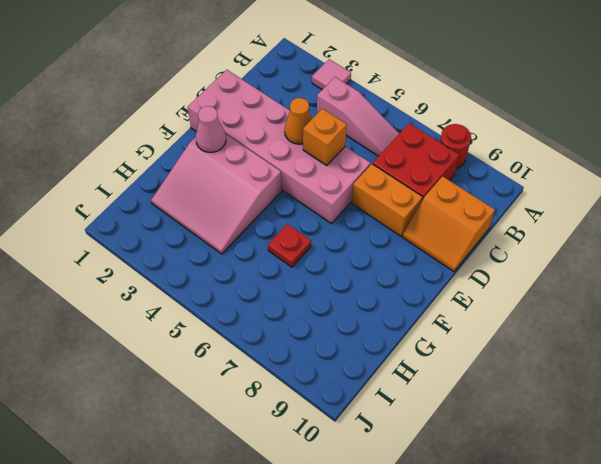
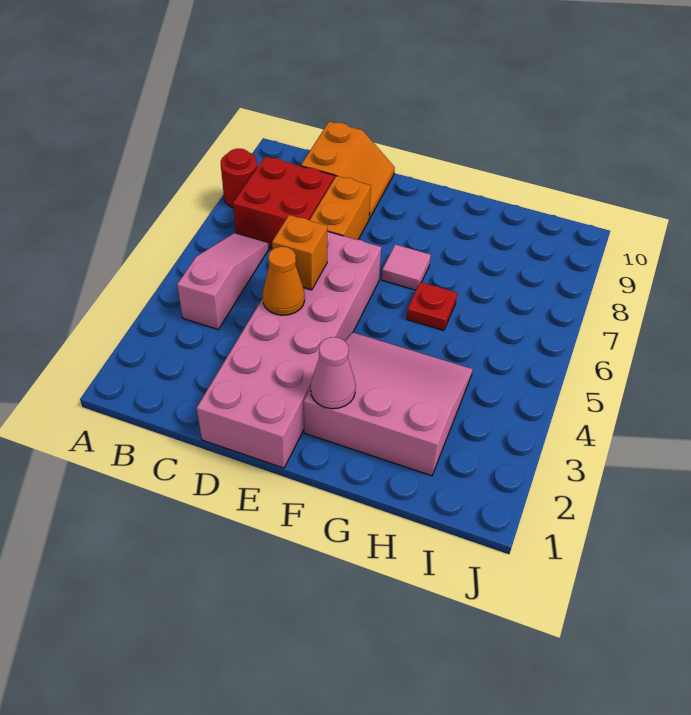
pink 1x1 tile [312,59,351,90] -> pink 1x1 tile moved to [382,244,431,290]
pink 3x3 slope [151,134,282,254] -> pink 3x3 slope turned to [304,332,473,476]

